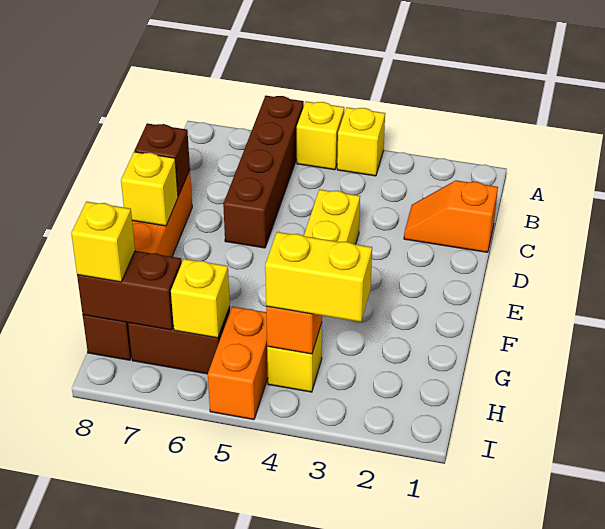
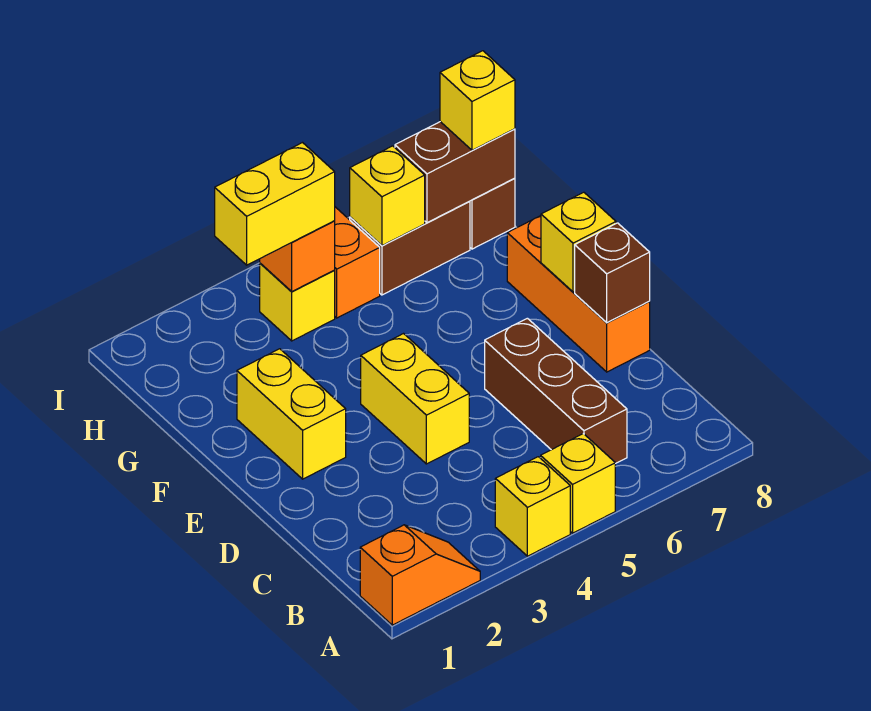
brown 1x4 brick [223,96,304,248] -> brown 1x3 brick [485,318,627,464]
orange 1x2 slope [404,180,498,252] -> orange 1x2 slope moved to [360,525,480,625]
none -> yellow 1x2 brick [237,349,346,479]

